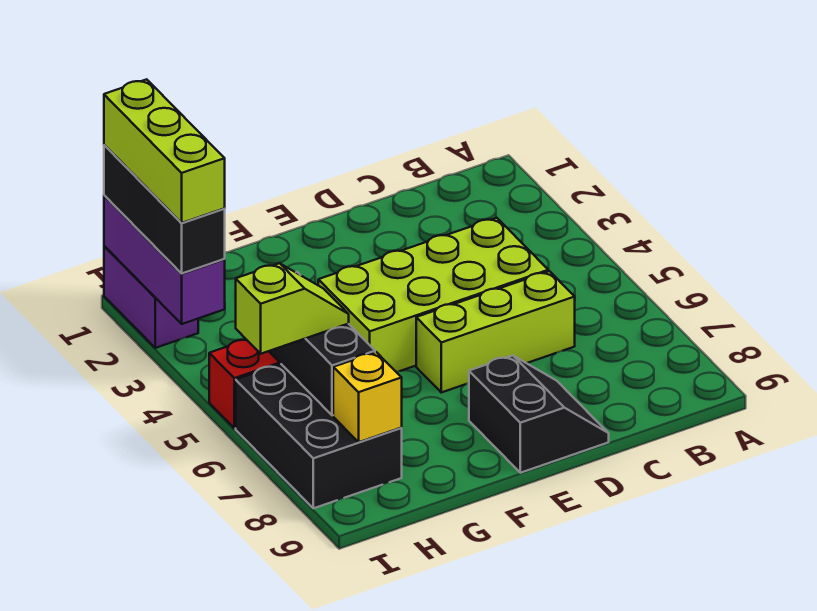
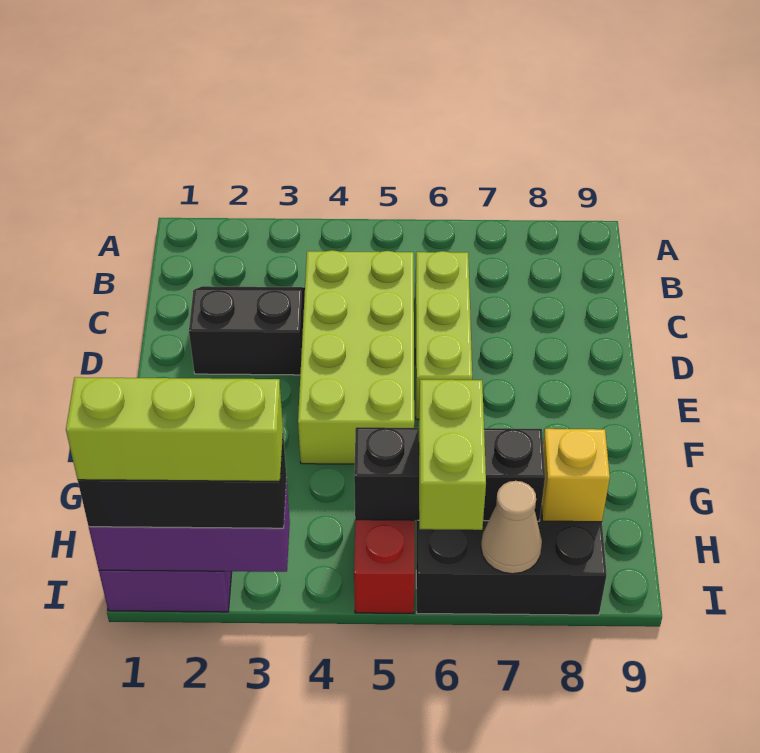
black 2x2 slope [469,356,609,473] -> black 2x2 slope moved to [189,286,305,375]
lime 1x2 slope [236,263,349,354] -> lime 1x2 brick [419,380,486,530]
none -> tan 1x1 cone [481,481,542,574]

